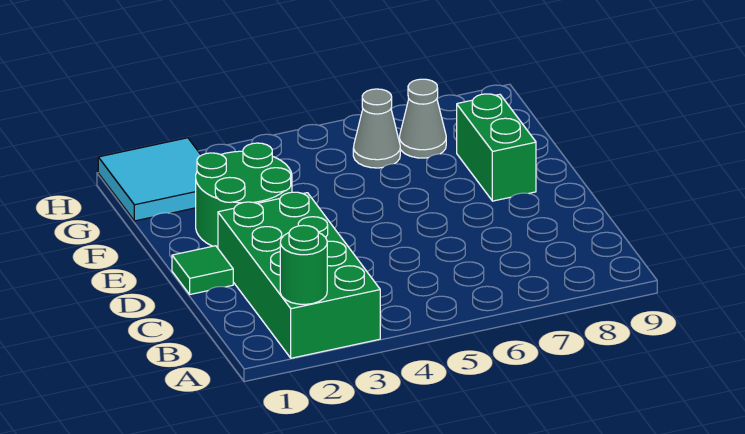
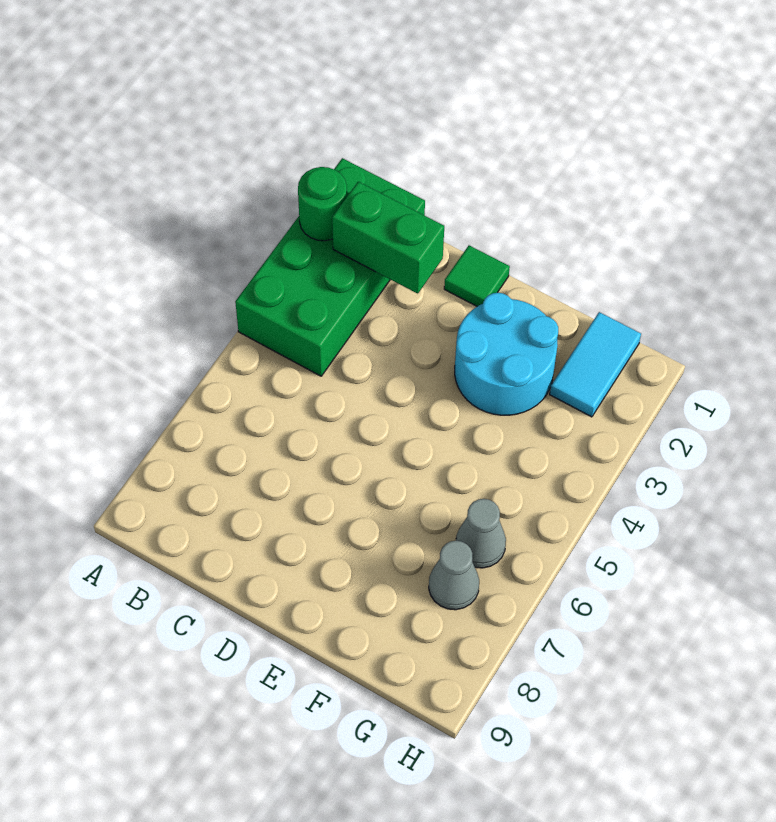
green 2x4 brick [218,192,380,358] -> green 2x4 brick turned to [235,158,425,376]
green 2x2 round brick [196,143,292,248] -> cyan 2x2 round brick [455,293,558,415]
green 1x2 brick [457,94,536,201] -> green 1x2 brick moved to [332,182,444,294]
cyan 2x2 tile [98,138,201,221] -> cyan 1x2 tile [550,312,641,417]

